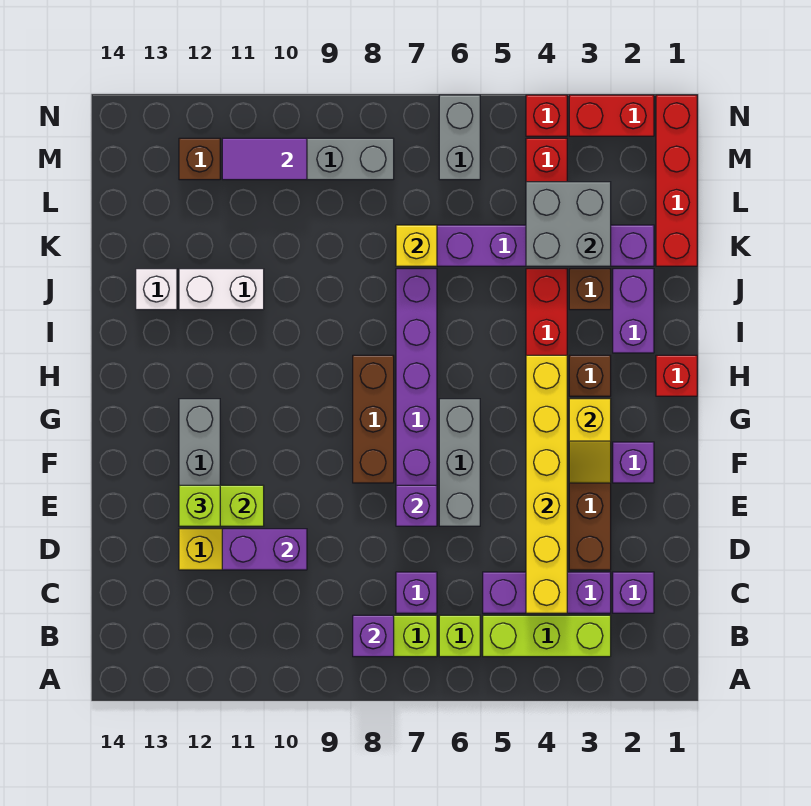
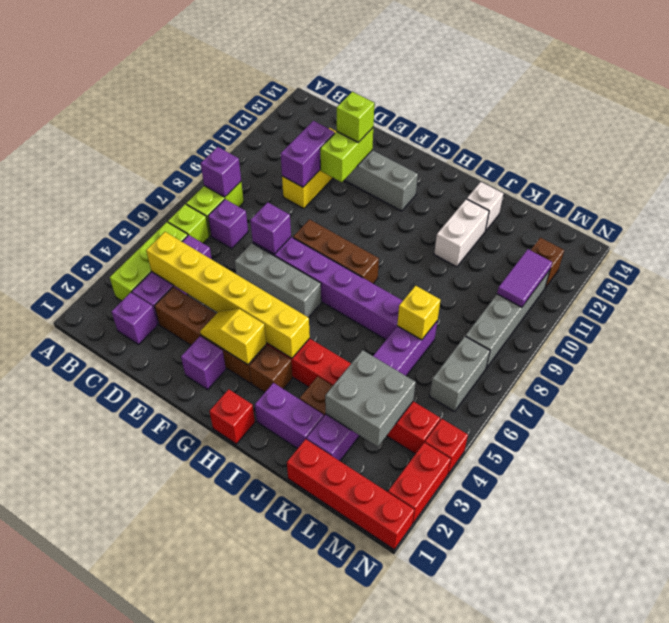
grey 1x2 brick [439,95,480,180] -> grey 1x2 brick turned to [430,336,490,412]

